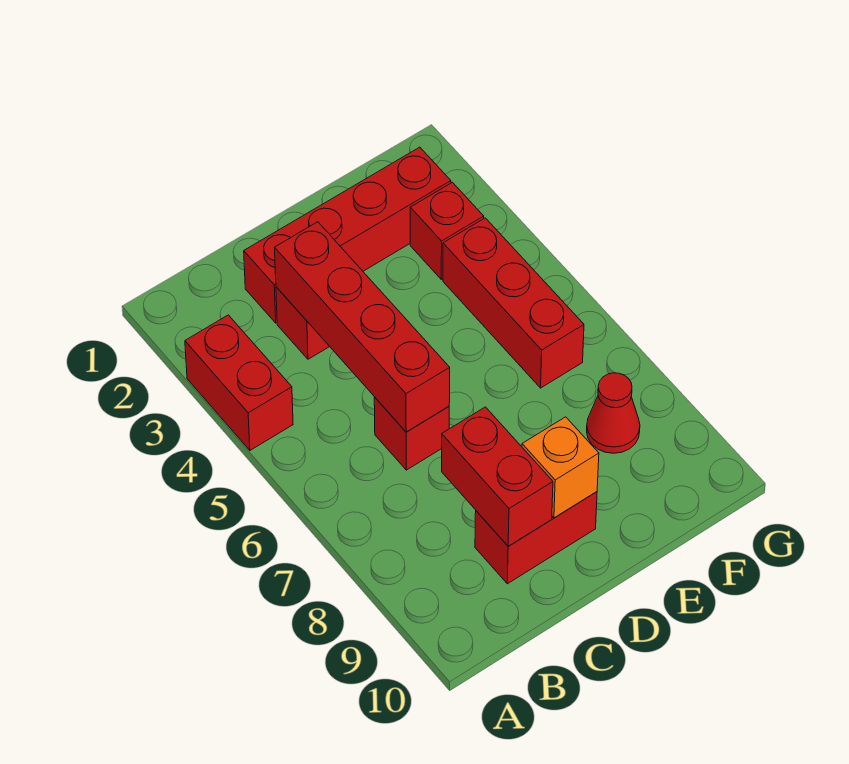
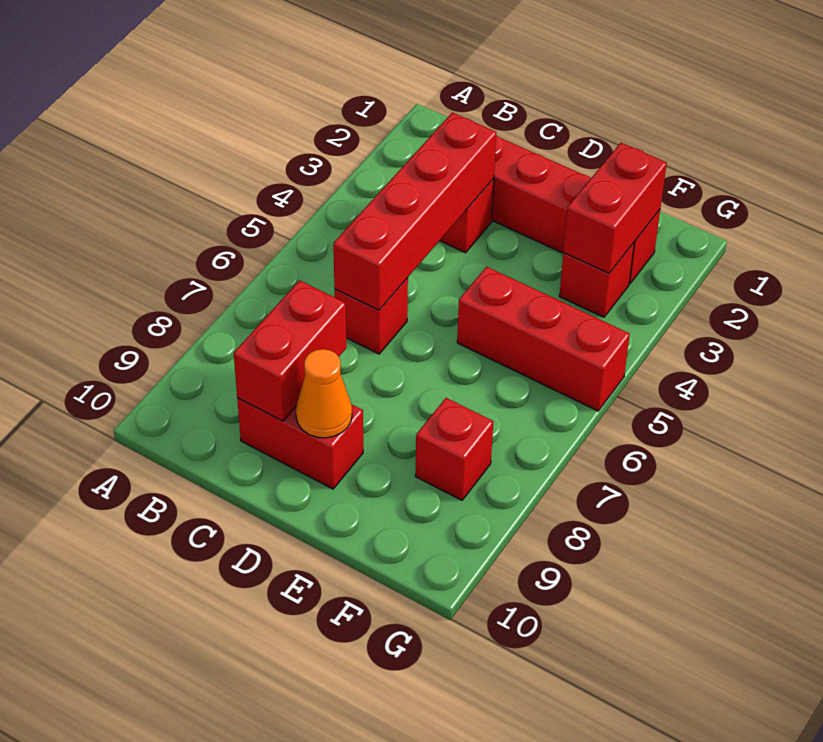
red 1x2 brick [185,315,293,450] -> red 1x2 brick moved to [563,143,667,273]
orange 1x1 brick [522,417,599,518] -> orange 1x1 cone [296,349,352,438]
red 1x3 brick [443,218,584,388] -> red 1x3 brick turned to [457,267,630,411]
red 1x1 cone [587,373,640,453] -> red 1x1 brick [415,398,493,500]

